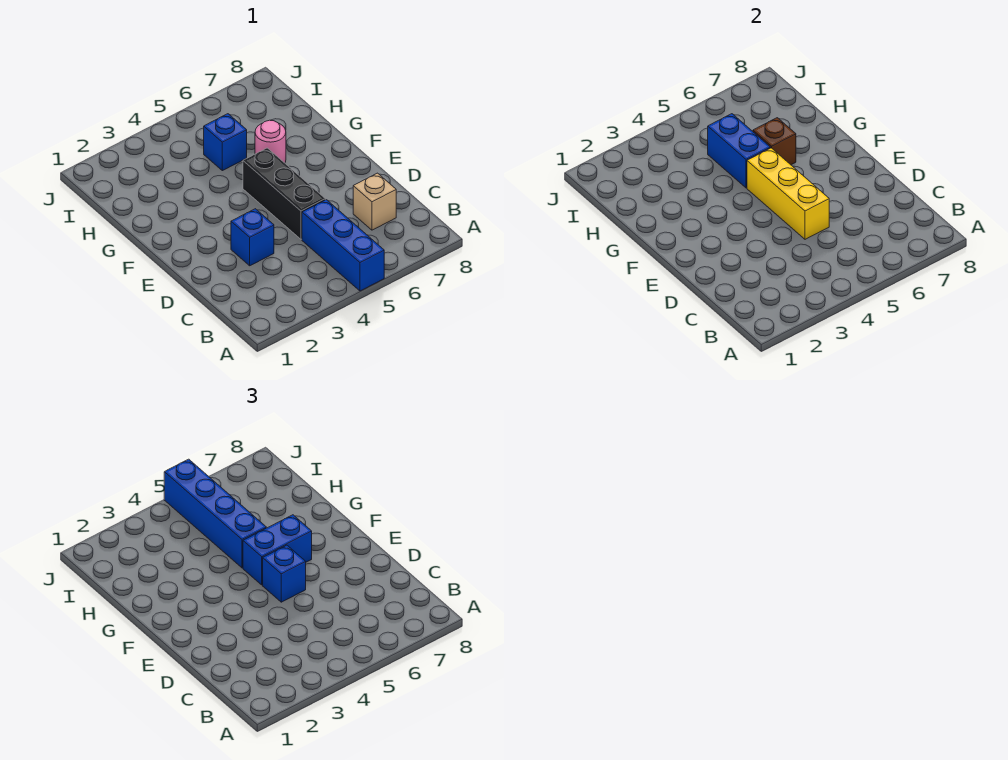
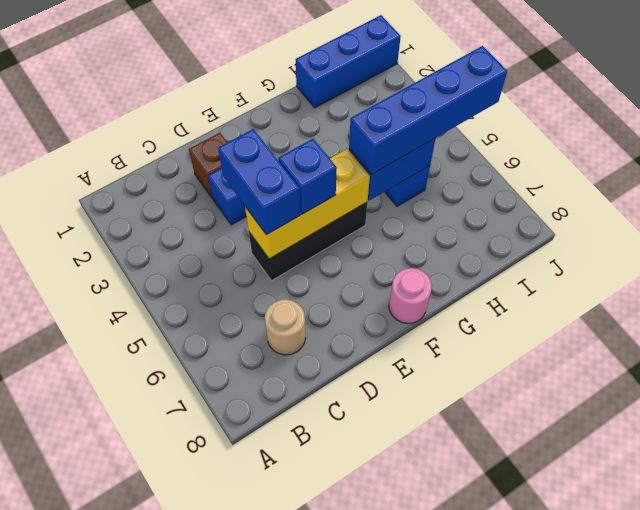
blue 1x3 brick [302,200,384,291] -> blue 1x3 brick moved to [296,15,401,108]
tan 1x1 brick [353,173,396,230] -> tan 1x1 round brick [265,299,306,355]
blue 1x2 brick [243,515,312,585] -> blue 1x2 brick moved to [218,129,301,235]
pink 1x1 round brick [255,120,286,163] -> pink 1x1 round brick moved to [389,268,432,323]
brown 1x1 brick [753,118,796,165] -> brown 1x1 brick moved to [189,133,227,198]

